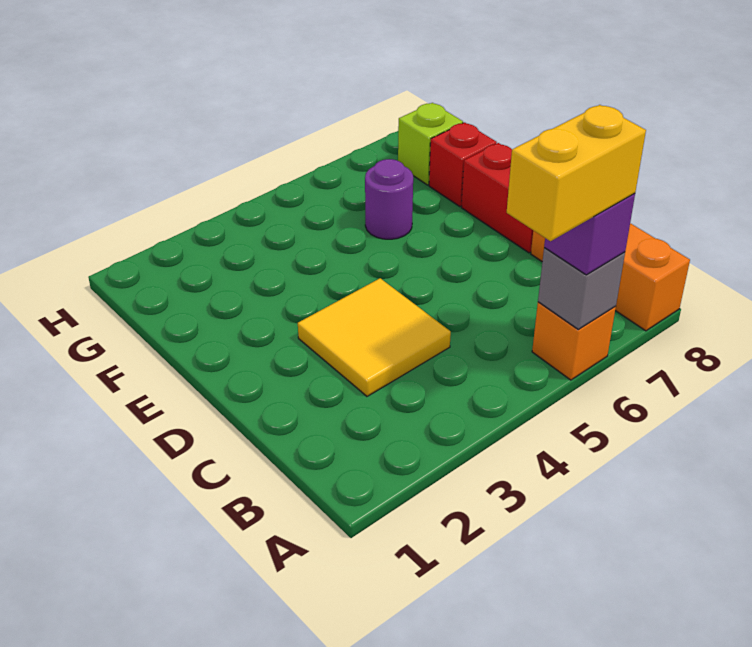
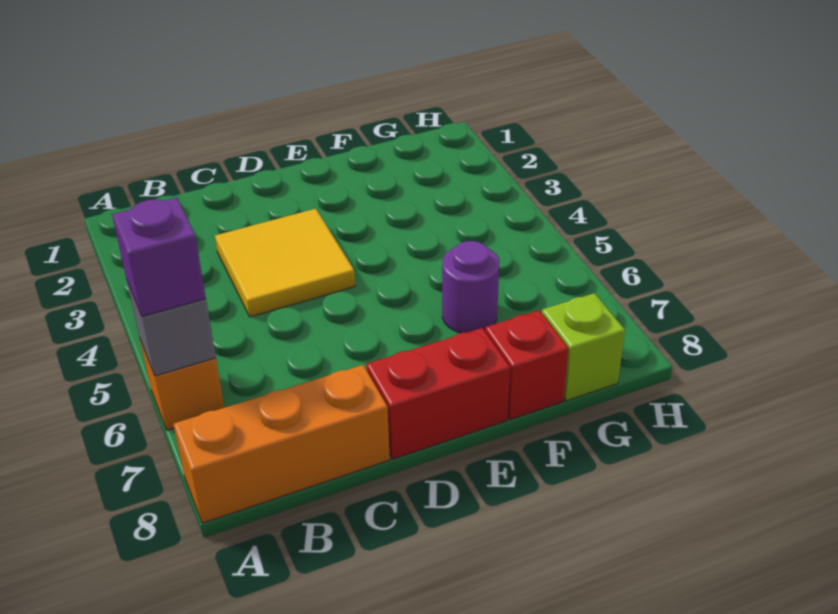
yellow 1x2 brick [507,105,646,241] -> none

